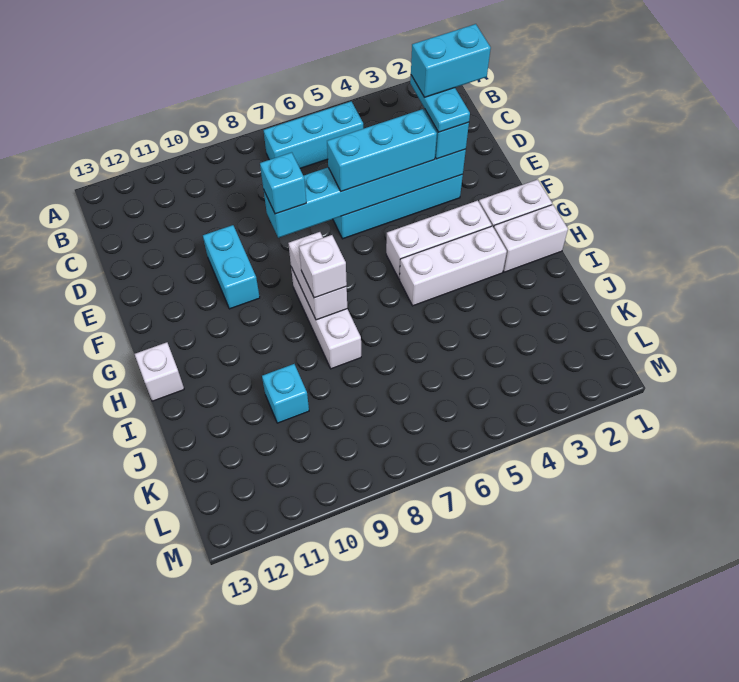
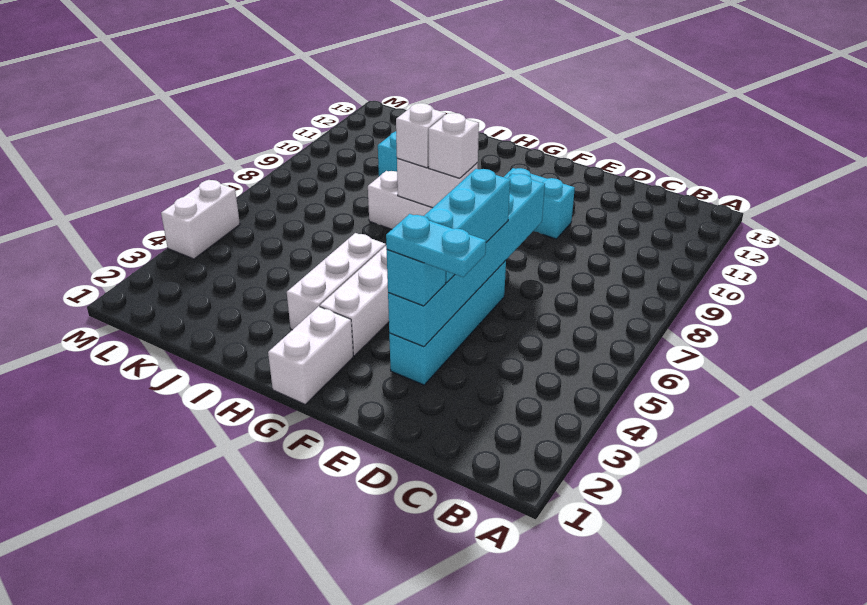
cyan 1x3 brick [264,101,363,168] -> none
cyan 1x2 brick [411,24,491,97] -> none
cyan 1x1 brick [260,152,306,214] -> none
white 1x2 brick [494,205,568,272] -> white 1x2 brick moved to [161,180,240,259]
white 1x1 brick [135,342,184,401] -> white 1x1 brick moved to [429,113,479,178]

